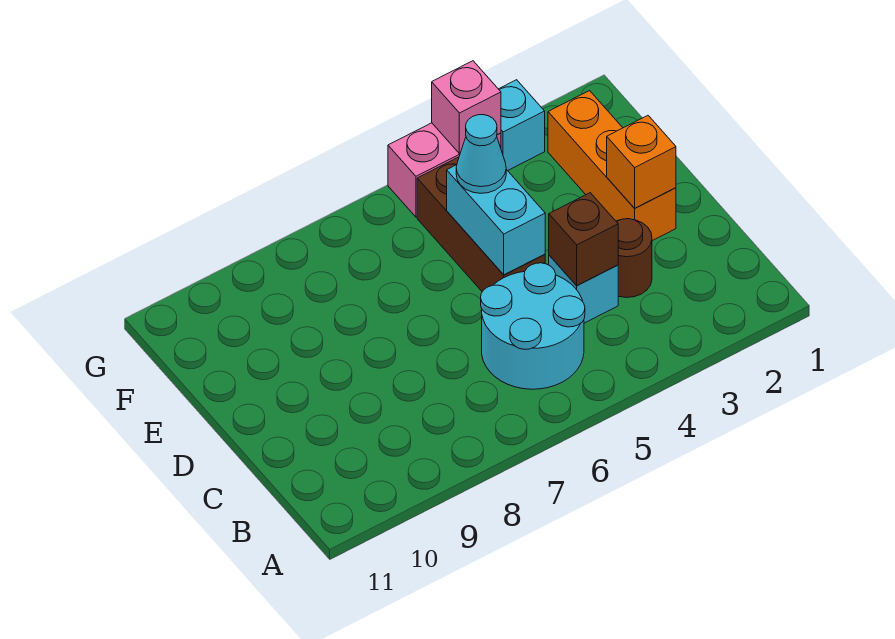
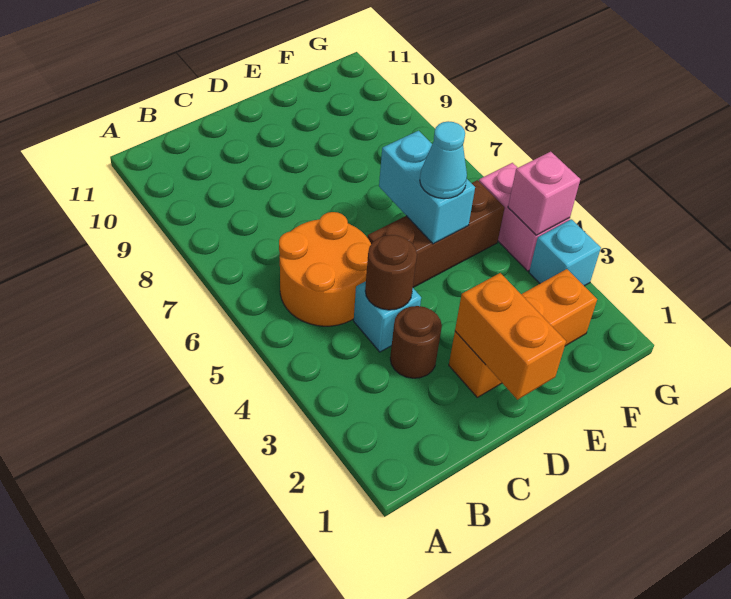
cyan 2x2 round brick [481,263,585,389] -> orange 2x2 round brick [279,212,371,326]
brown 1x1 brick [549,193,618,286] -> brown 1x1 round brick [365,235,417,310]
orange 1x1 brick [607,116,676,208] -> orange 1x2 brick [455,273,566,400]
cyan 1x2 brick [447,165,545,275] -> cyan 1x2 brick turned to [379,131,475,244]

